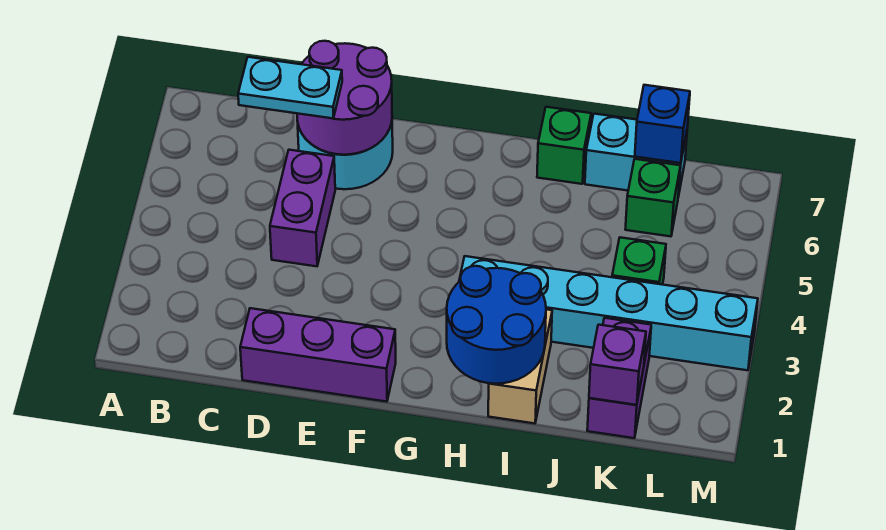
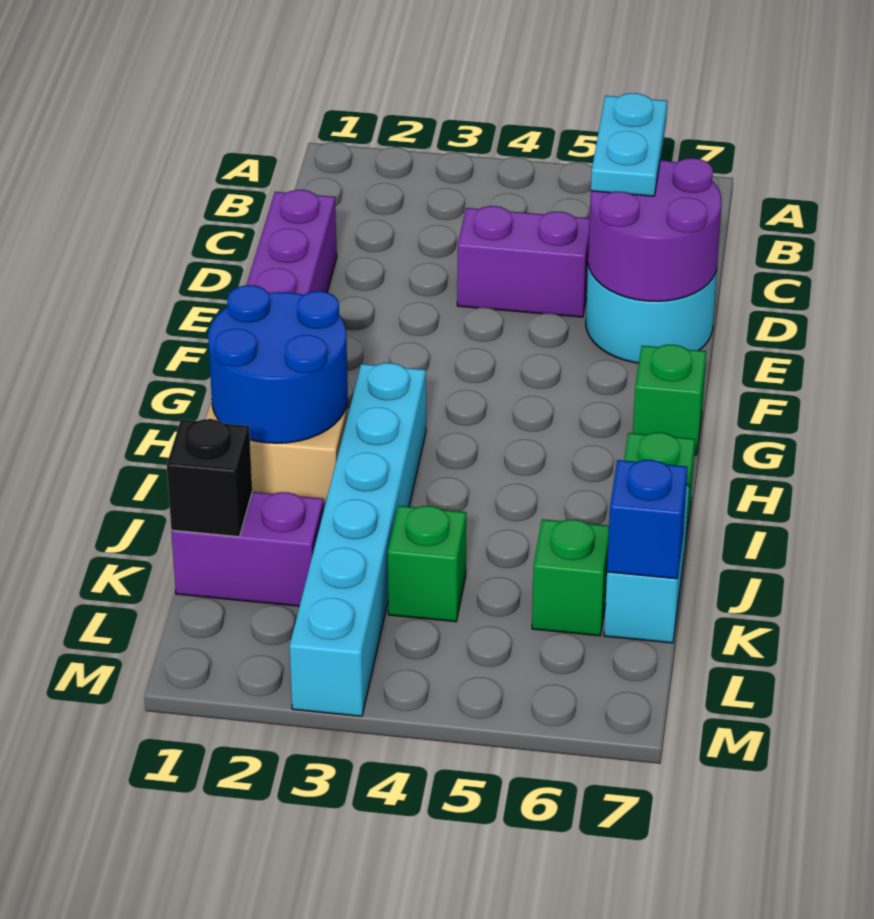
none -> green 1x1 brick [633,345,706,455]
purple 1x1 brick [589,325,646,405] -> black 1x1 brick [167,419,252,537]

